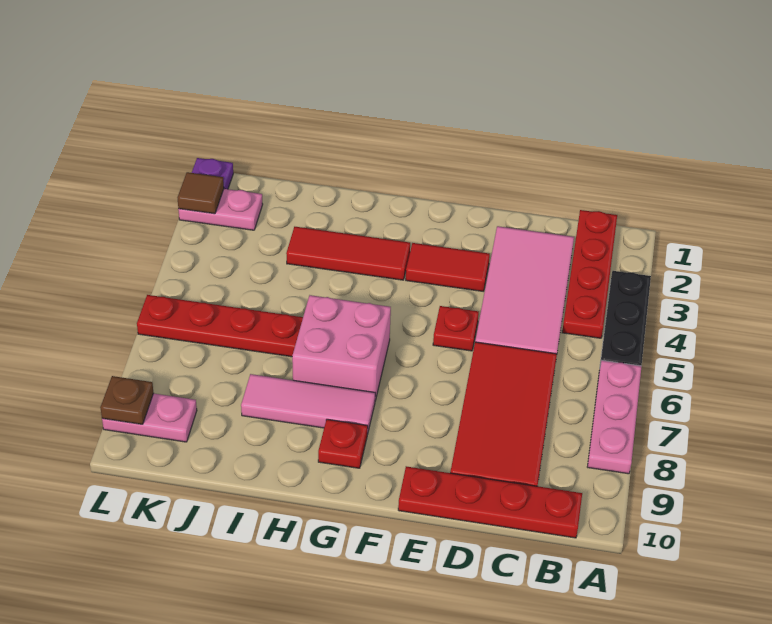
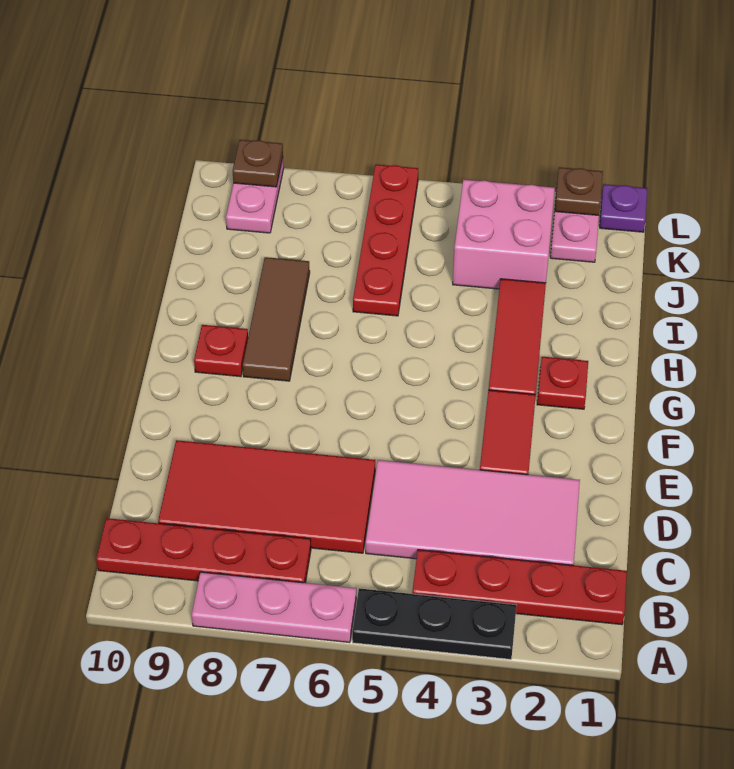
red 1x4 plate [398,466,582,538] -> red 1x4 plate turned to [96,518,311,583]
red 1x1 plate [433,306,479,351] -> red 1x1 plate moved to [537,357,588,409]
pink 2x2 brick [292,295,391,401] -> pink 2x2 brick moved to [453,180,555,289]
pink 1x3 tile [241,374,375,434] -> brown 1x3 tile [243,257,310,381]
brown 1x1 tile [177,172,224,214] -> brown 1x1 plate [555,167,603,215]

